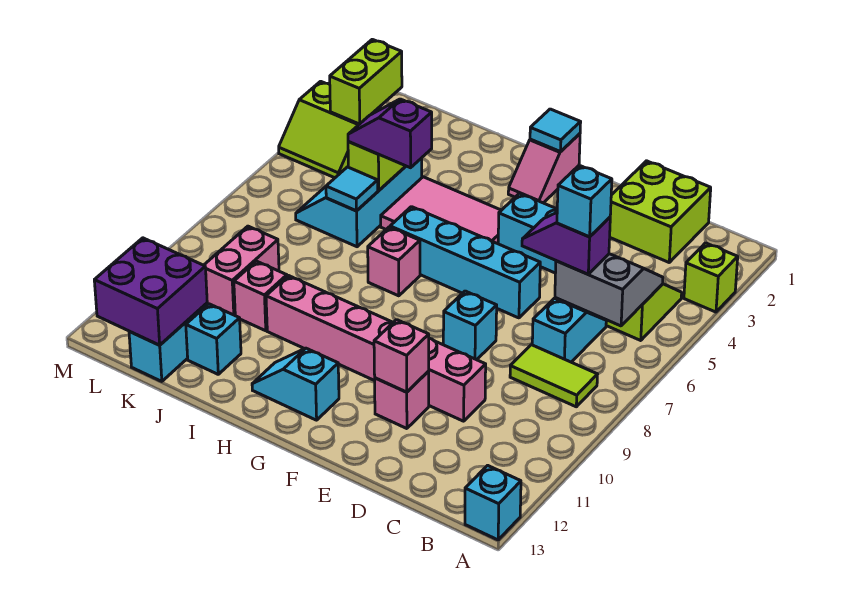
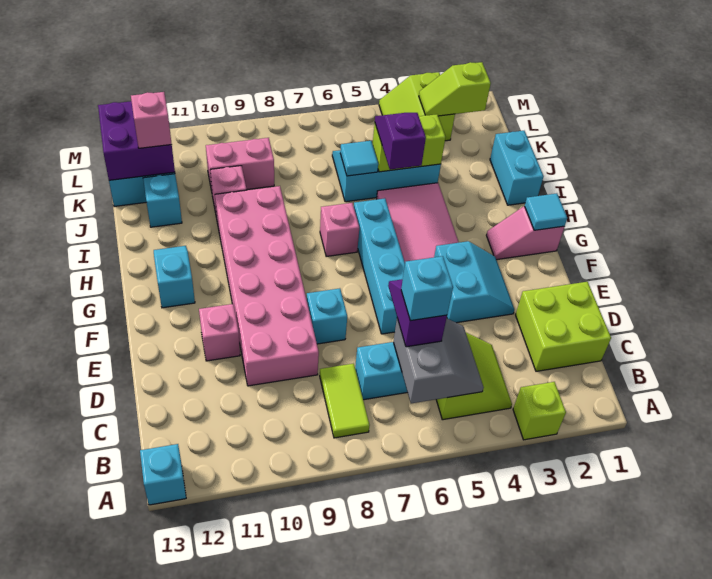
pink 1x6 brick [266,276,486,421] -> pink 2x6 brick [215,186,319,386]
pink 1x1 brick [374,320,429,392] -> pink 1x1 brick moved to [131,92,172,148]
none -> cyan 1x2 brick [490,131,544,205]
lime 1x2 brick [330,39,402,124] -> lime 1x2 slope [419,62,491,116]

